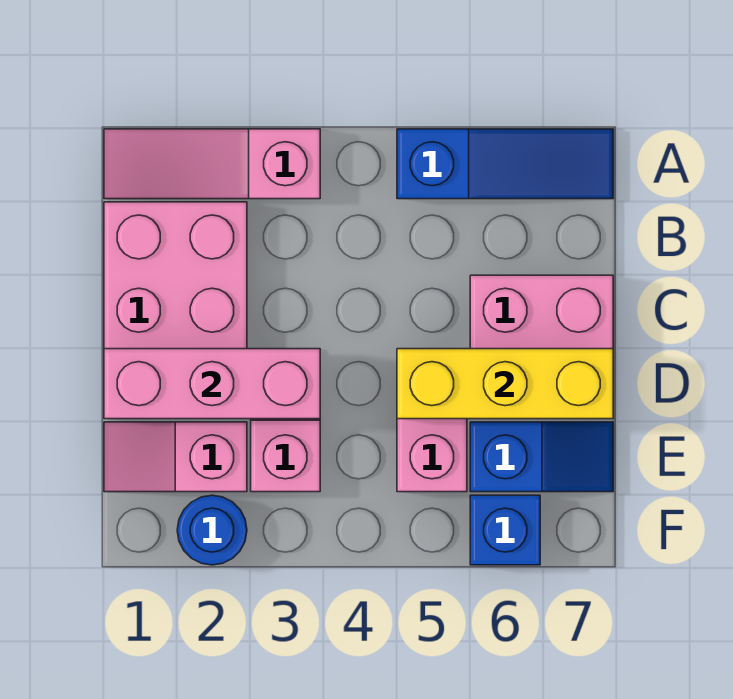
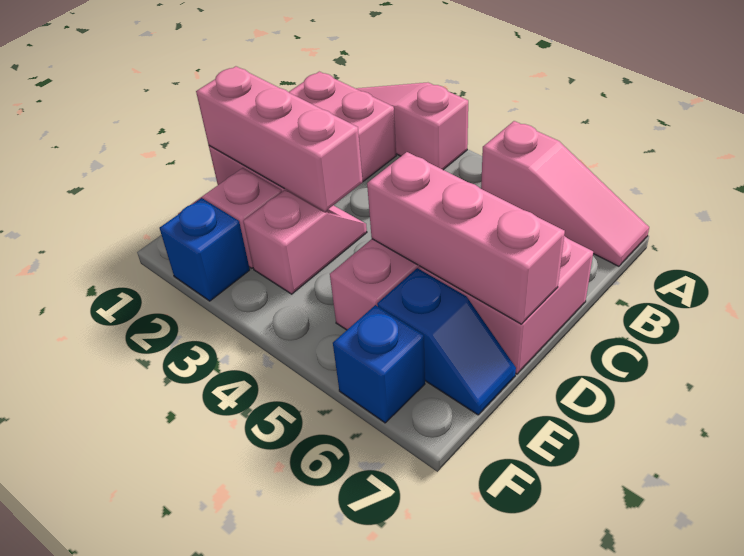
blue 1x3 slope [397,129,613,199] -> pink 1x3 slope [481,121,649,266]
yellow 1x3 brick [397,349,613,419] -> pink 1x3 brick [367,152,565,324]
blue 1x1 round brick [177,495,247,565] -> blue 1x1 brick [160,198,250,301]

